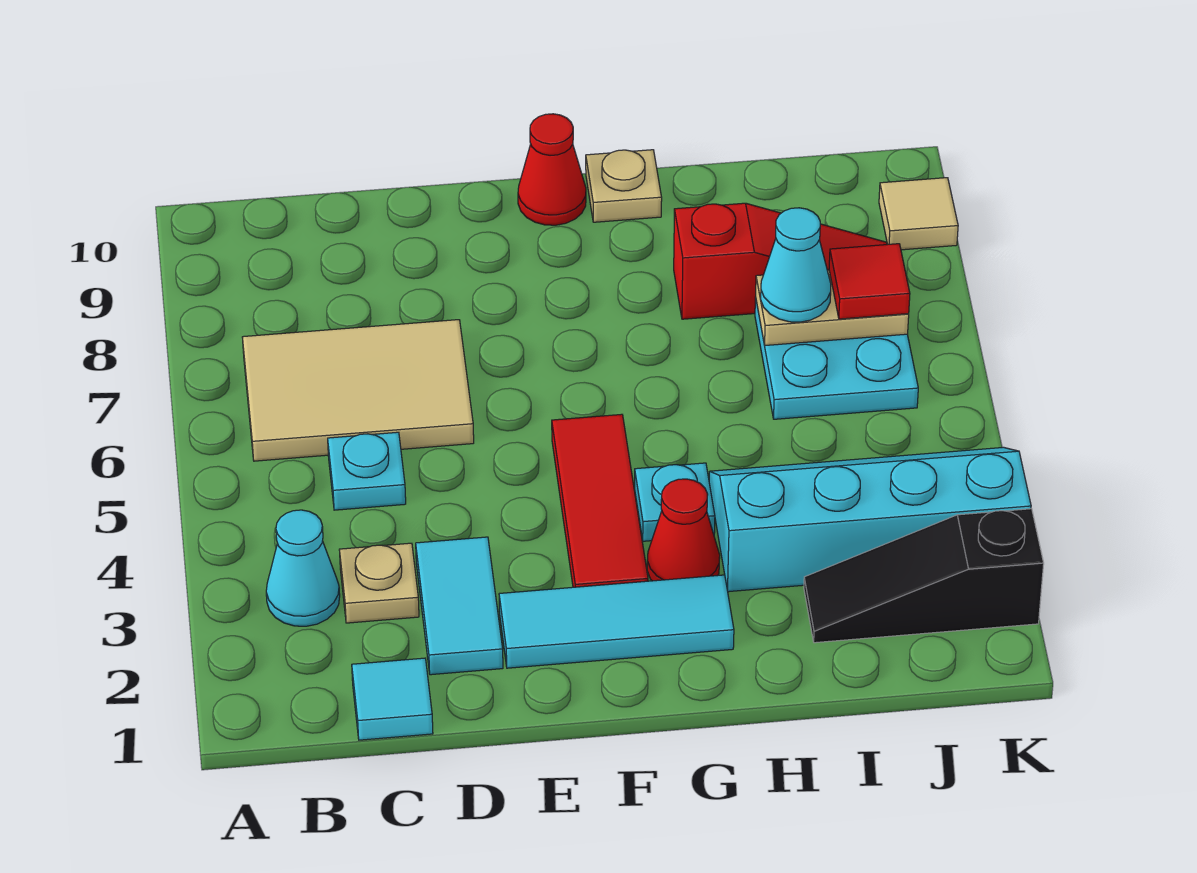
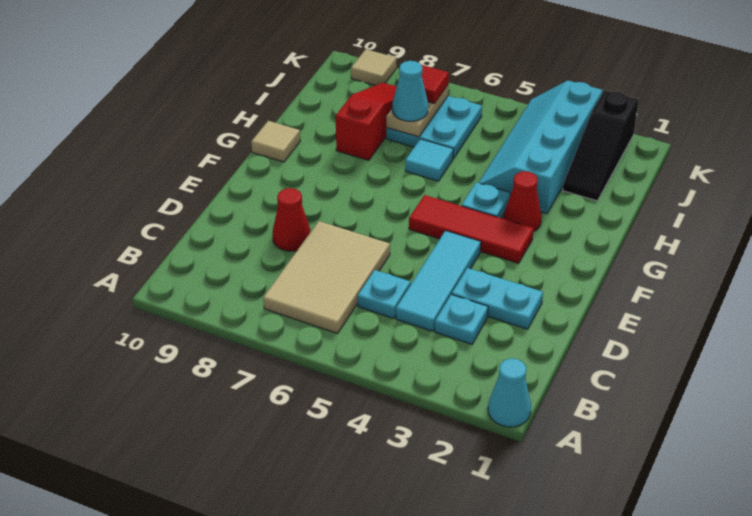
cyan 1x1 cone [266,510,340,626] -> cyan 1x1 cone moved to [488,358,531,427]
cyan 1x1 tile [352,658,433,740] -> cyan 1x1 tile moved to [405,139,453,181]
tan 1x1 plate [339,543,419,623] -> cyan 1x1 plate [435,294,488,344]
cyan 1x2 tile [416,537,503,675] -> cyan 1x2 plate [452,268,543,329]
cyan 1x3 tile [499,575,734,668] -> cyan 1x3 tile moved to [396,231,481,331]
red 1x1 cone [518,114,586,225] -> red 1x1 cone moved to [273,188,310,251]
tan 1x1 plate [586,150,662,222] -> tan 1x1 tile [251,121,300,162]

